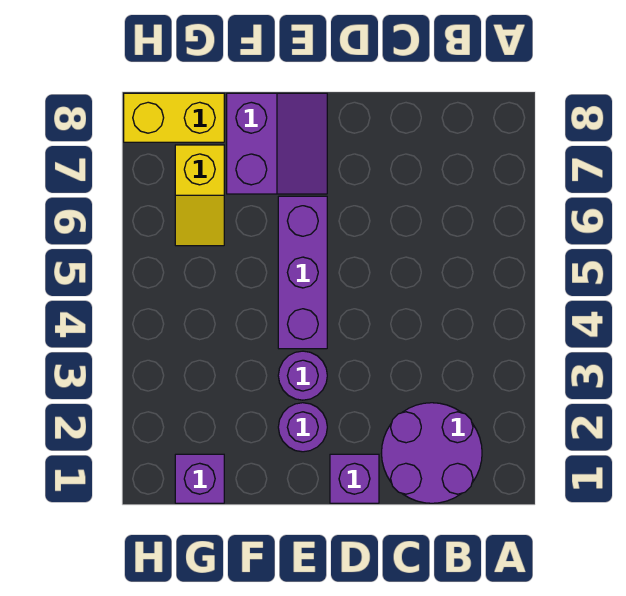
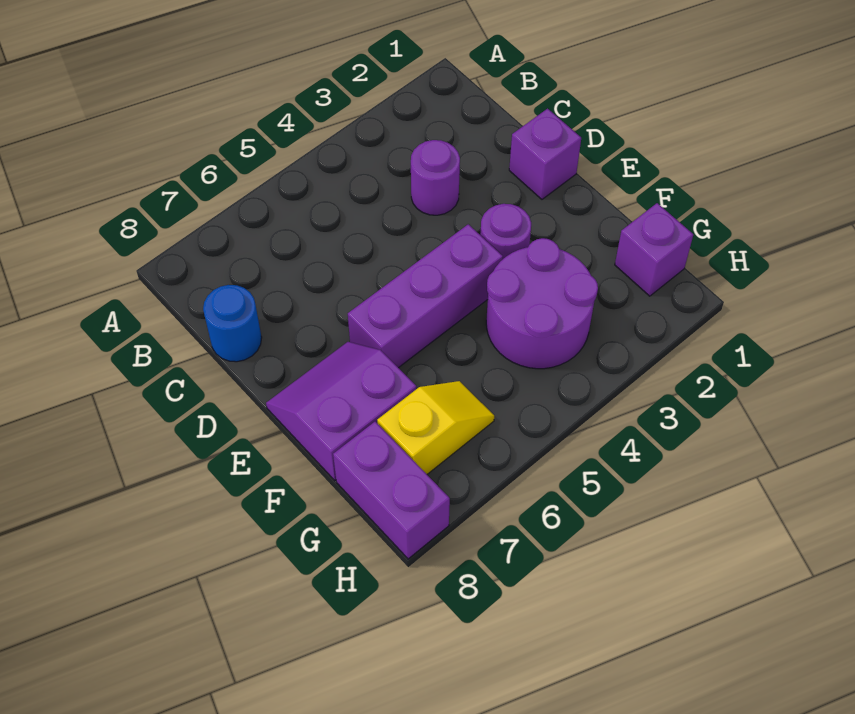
purple 2x2 round brick [382,403,482,503] -> purple 2x2 round brick moved to [486,238,598,369]
none -> blue 1x1 round brick [203,285,262,362]
purple 1x1 round brick [278,403,327,452] -> purple 1x1 round brick moved to [411,140,460,215]
yellow 1x2 brick [124,93,224,142] -> purple 1x2 brick [333,422,450,559]

